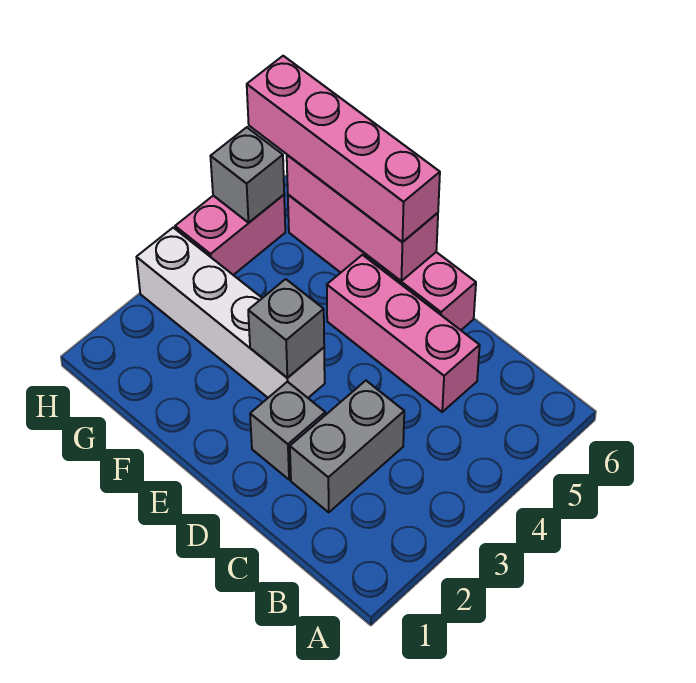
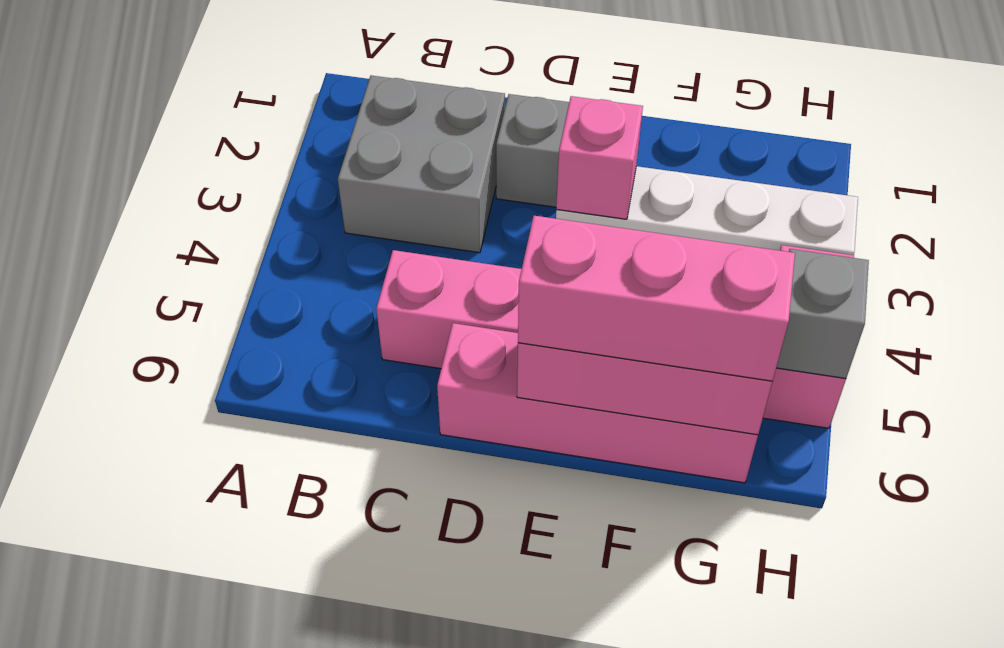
grey 1x2 brick [290,381,404,512] -> grey 2x2 brick [338,76,505,253]
grey 1x1 brick [248,279,324,378] -> pink 1x1 brick [556,96,643,219]
pink 1x4 brick [247,56,440,242] -> pink 1x3 brick [518,216,795,381]

